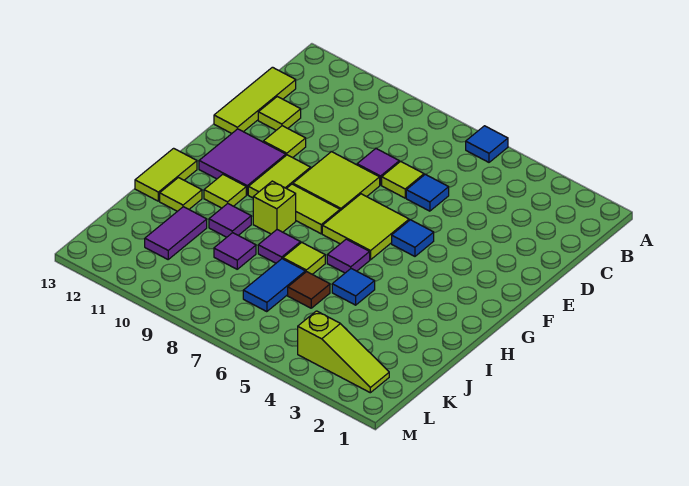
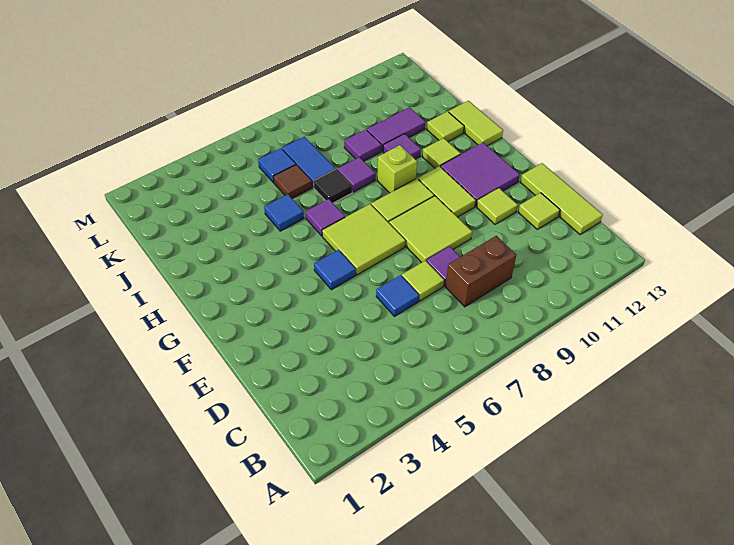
blue 1x1 tile [466,126,508,162] -> blue 1x1 tile moved to [258,148,296,183]
none -> brown 1x2 brick [446,236,516,307]
lime 1x1 tile [283,243,325,274] -> black 1x1 tile [314,169,352,203]
purple 1x2 tile [145,207,207,259] -> purple 1x2 tile turned to [367,107,425,151]
lime 1x3 slope [298,311,389,393] -> none

